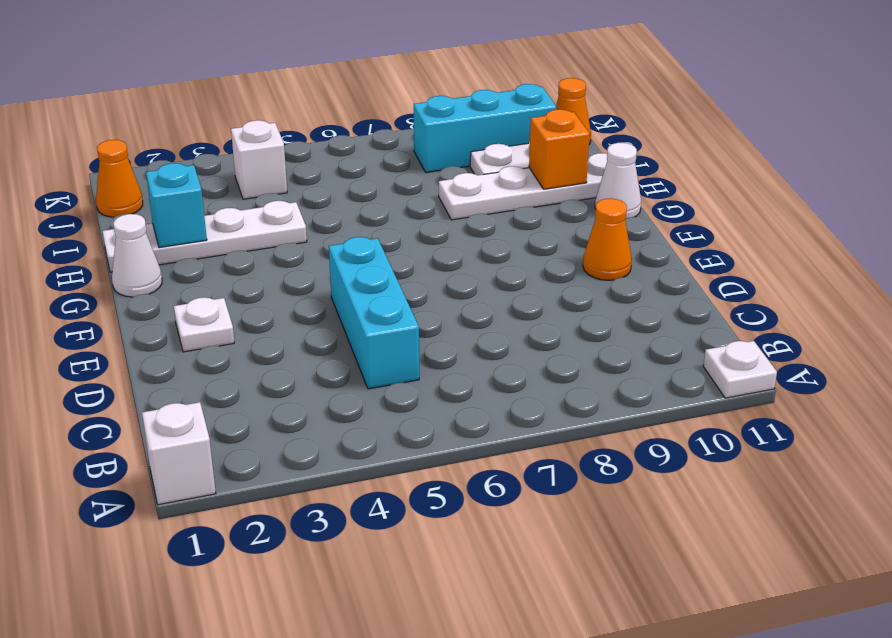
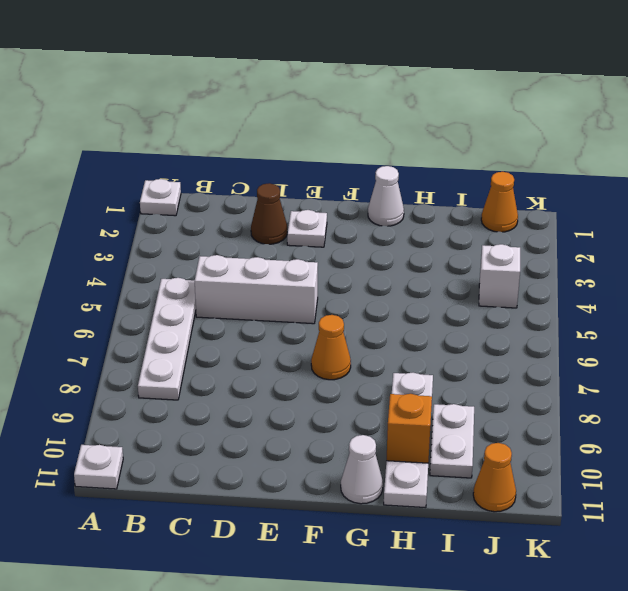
white 1x1 brick [142,402,216,505] -> white 1x1 plate [140,179,181,216]
cyan 1x3 brick [329,237,419,389] -> white 1x3 brick [195,255,318,324]
none -> brown 1x1 cone [251,183,287,244]
orange 1x1 cone [583,198,632,280] -> orange 1x1 cone moved to [311,315,351,380]
white 1x4 plate [103,201,307,272] -> white 1x4 plate moved to [138,278,196,400]
cyan 1x1 brick [146,163,207,248] -> none
cyan 1x3 brick [414,84,556,173] -> none

